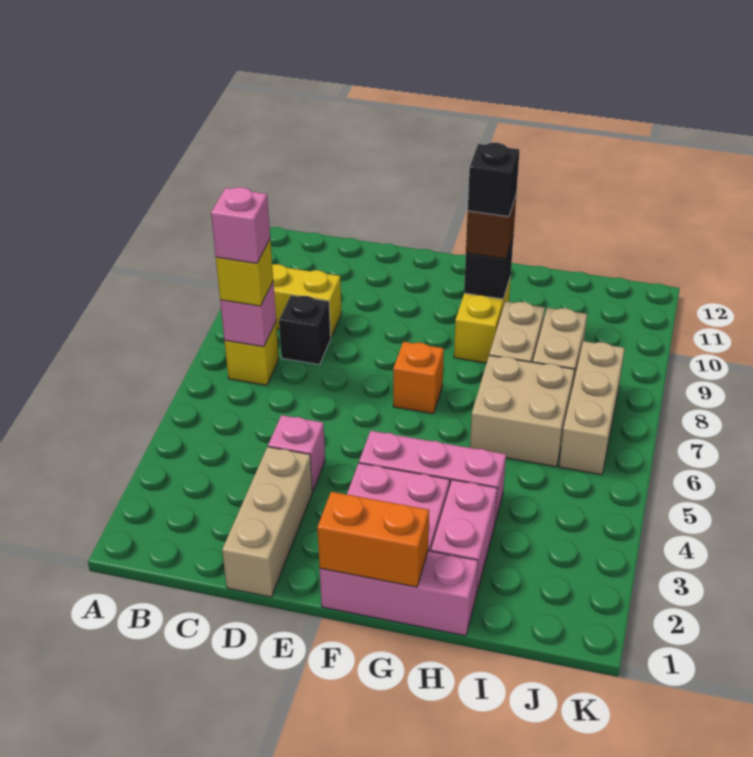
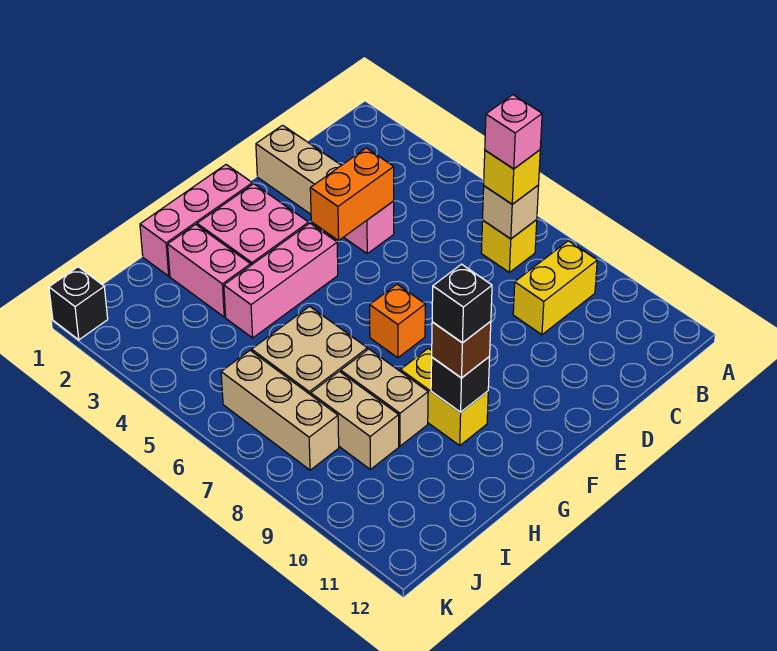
pink 1x1 brick [220,282,276,347] -> tan 1x1 brick [483,185,539,239]
black 1x1 brick [279,295,331,365] -> black 1x1 brick moved to [49,267,108,340]
orange 1x2 brick [317,492,429,587] -> orange 1x2 brick moved to [310,148,394,241]

